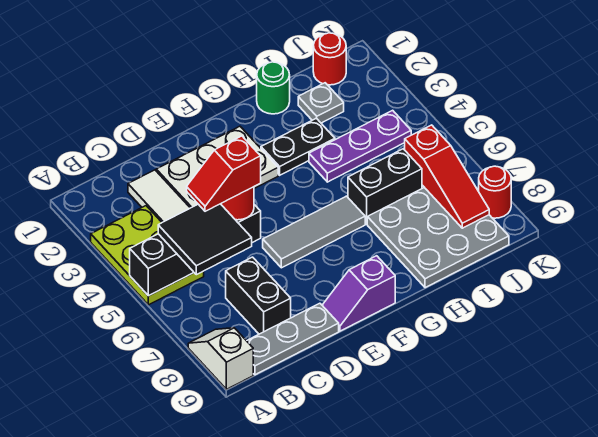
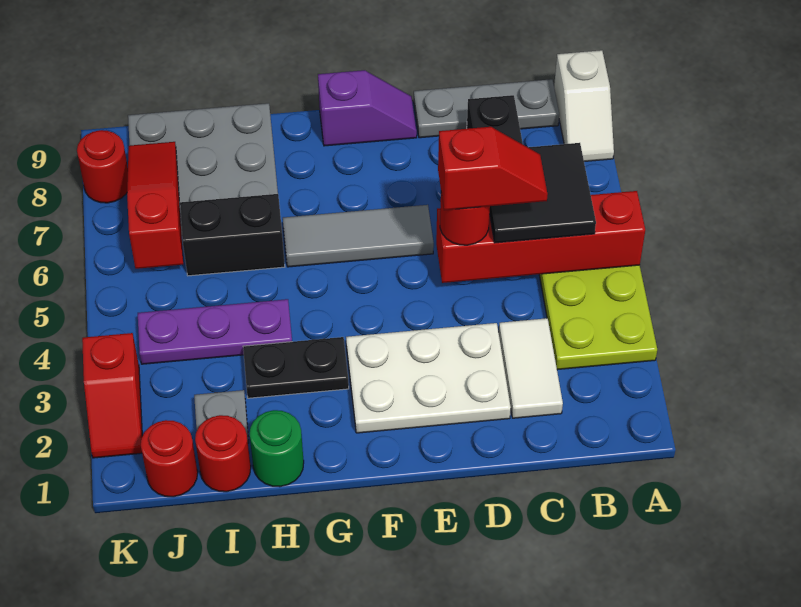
black 1x4 brick [130,205,261,296] -> red 1x4 brick [436,191,645,283]
none -> red 1x1 round brick [195,415,251,492]
none -> red 1x2 slope [82,333,142,458]

